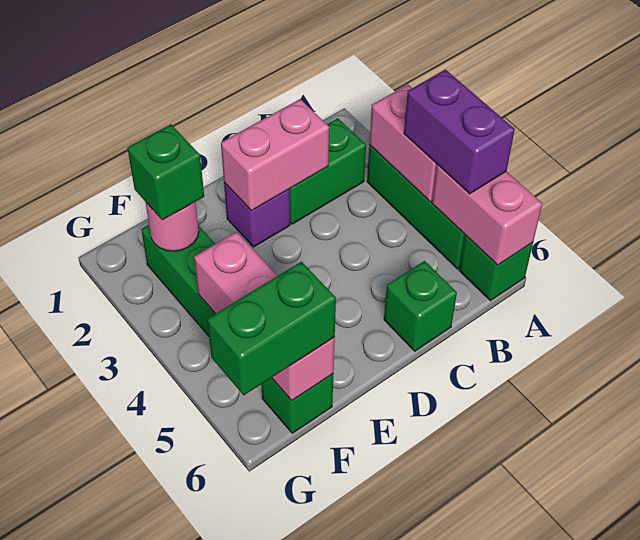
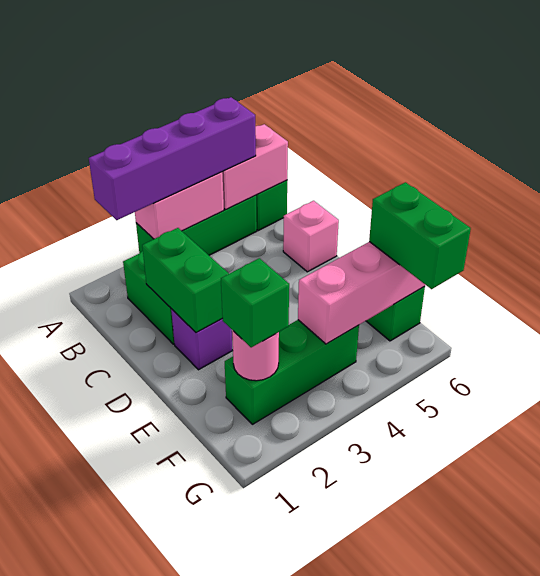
purple 1x2 brick [404,70,515,194] -> purple 1x4 brick [89,97,256,220]
pink 1x2 brick [221,99,329,211] -> green 1x2 brick [142,228,229,332]
green 1x1 brick [384,261,457,351] -> pink 1x1 brick [283,201,339,272]

